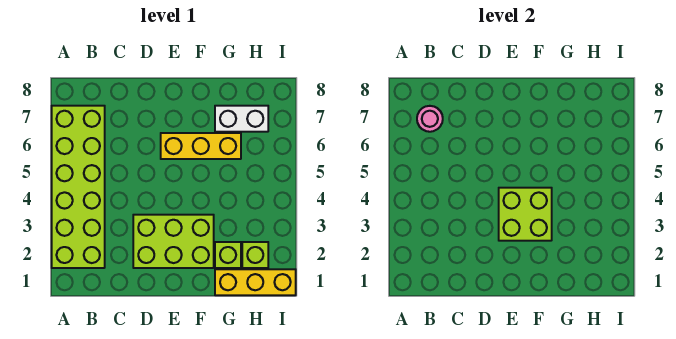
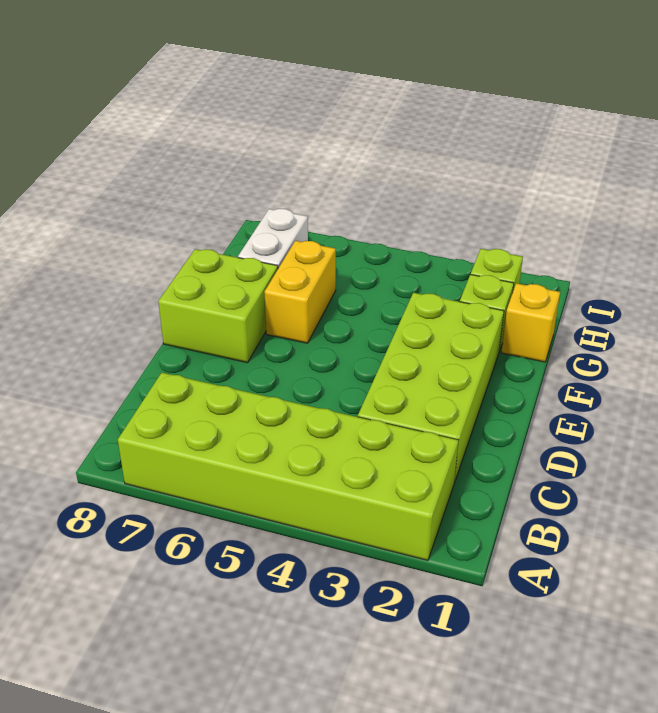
pink 1x1 round brick [417,106,443,132] -> none
lime 2x3 brick [133,215,214,268] -> lime 2x4 brick [358,293,504,482]
lime 2x2 brick [499,188,552,241] -> lime 2x2 brick moved to [158,249,278,363]
yellow 1x3 brick [161,133,241,159] -> yellow 1x2 brick [265,241,336,343]
yellow 1x3 brick [215,269,296,295] -> yellow 1x1 brick [501,283,560,362]

